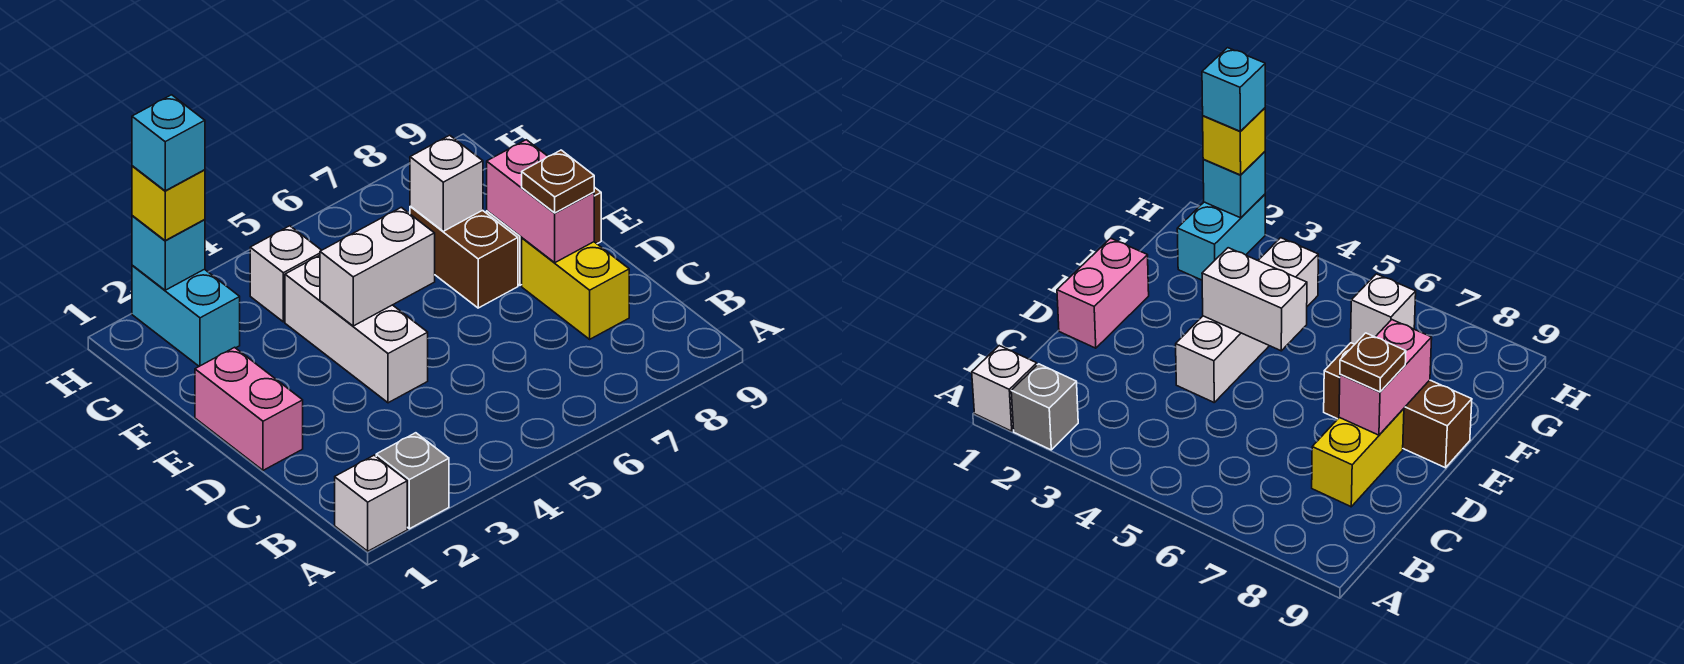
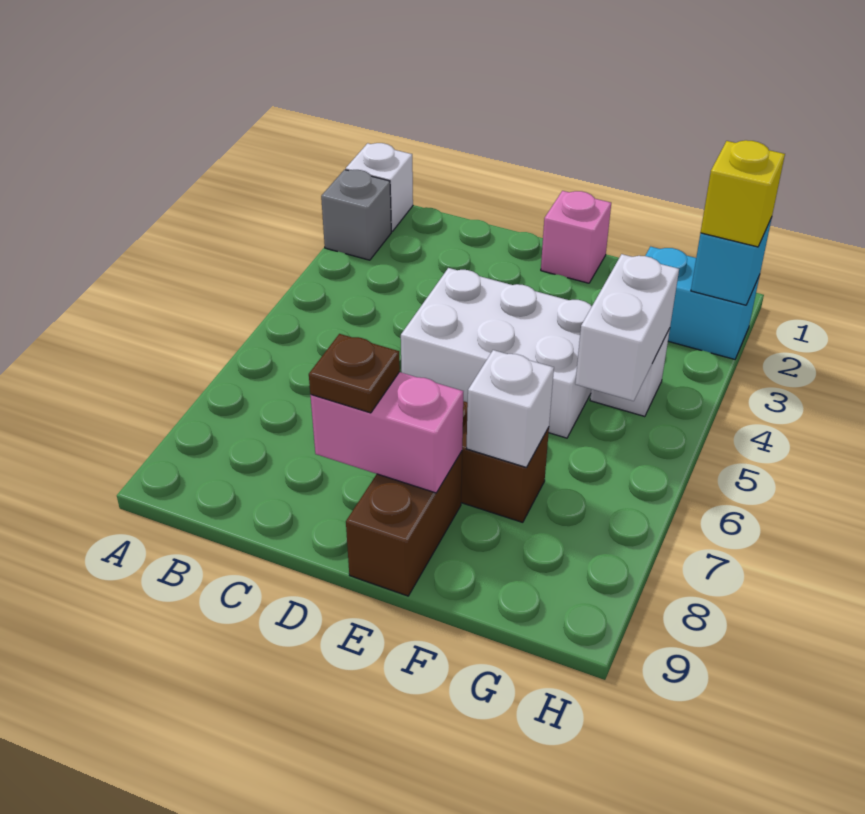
yellow 1x2 brick [522,238,629,339] -> none
pink 1x2 brick [195,347,303,470] -> pink 1x1 brick [541,191,611,283]
white 1x3 brick [285,255,428,403] -> white 2x3 brick [401,268,592,438]
white 1x2 brick [320,207,435,326] -> white 1x2 brick moved to [575,254,679,401]
cyan 1x1 brick [132,95,205,191] -> none

